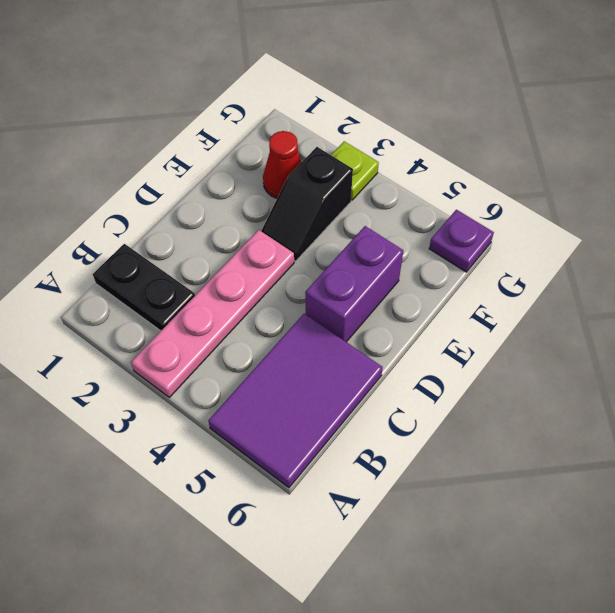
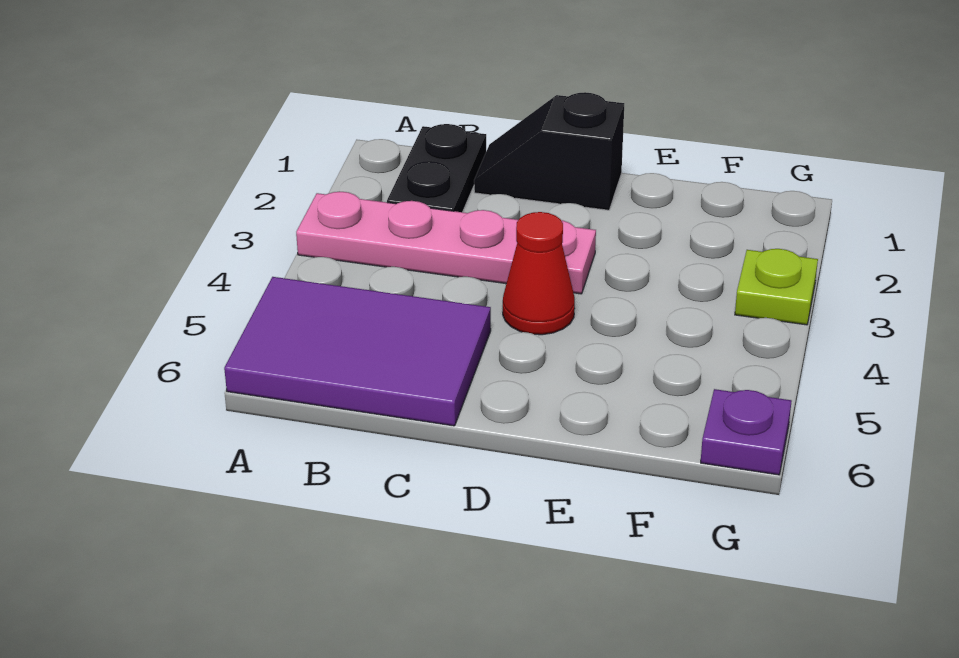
purple 1x2 brick [305,226,403,342] -> none
black 1x2 slope [261,147,353,261] -> black 1x2 slope moved to [474,92,624,210]
red 1x1 cone [263,131,302,198] -> red 1x1 cone moved to [503,212,575,335]

